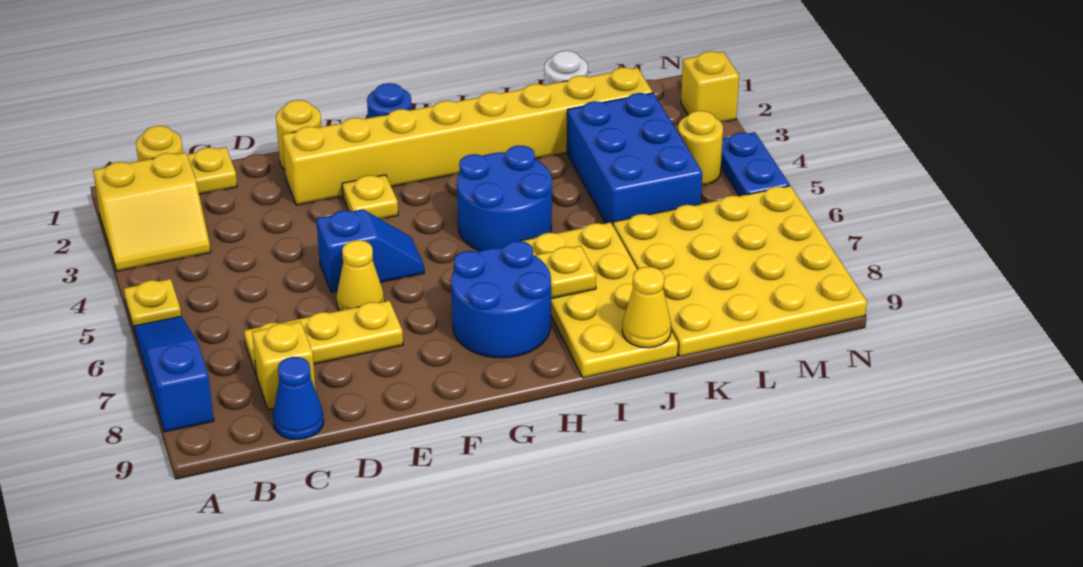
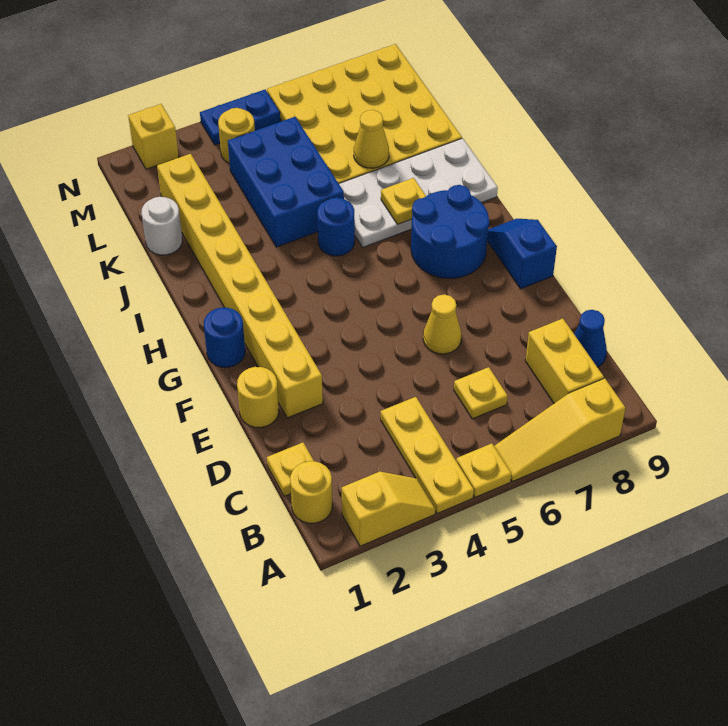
yellow 2x2 slope [93,152,211,271] -> yellow 1x2 slope [342,472,435,546]
blue 1x3 slope [134,316,214,432] -> yellow 1x3 slope [494,378,625,481]
yellow 1x3 plate [244,301,403,376] -> yellow 1x3 plate moved to [381,397,474,514]
yellow 1x1 brick [252,322,316,410] -> yellow 1x2 brick [525,319,604,403]
blue 1x2 slope [316,209,424,292] -> blue 1x2 slope moved to [487,219,557,289]
yellow 1x1 plate [342,175,398,219] -> yellow 1x1 plate moved to [454,367,508,419]
blue 2x2 round brick [457,145,552,251] -> blue 1x1 round brick [317,197,355,256]
yellow 2x4 plate [521,222,678,378] -> white 2x4 plate [339,138,498,247]
yellow 1x1 cone [622,267,671,348] -> yellow 1x1 cone moved to [354,110,389,168]
blue 2x3 brick [567,93,702,225] -> blue 2x3 brick turned to [228,117,344,247]

